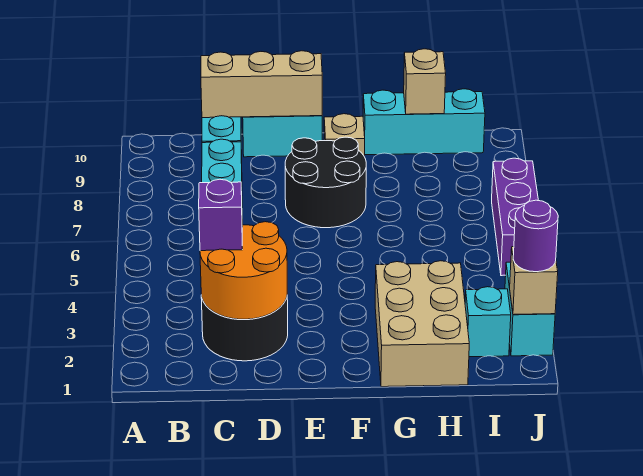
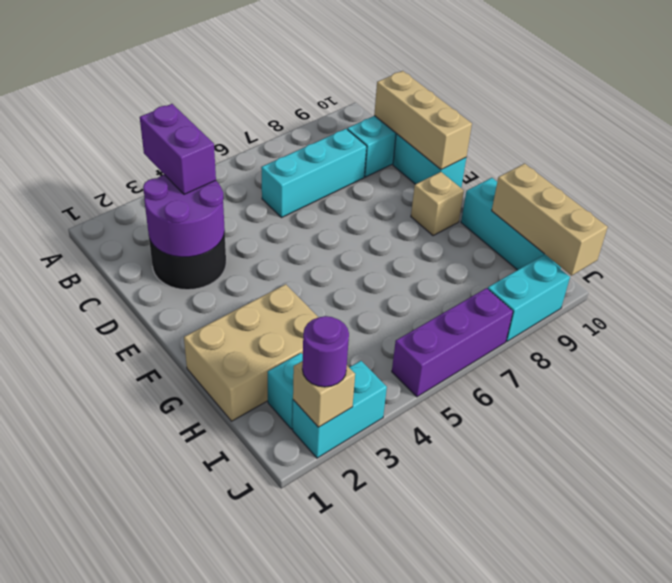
orange 2x2 round brick [200,222,287,319] -> purple 2x2 round brick [143,175,225,257]
purple 1x1 brick [199,179,242,251] -> purple 1x2 brick [140,104,216,194]
black 2x2 round brick [285,137,366,228] -> none
tan 1x1 brick [404,49,446,114] -> tan 1x3 brick [492,164,608,276]
none -> cyan 1x2 brick [488,255,570,341]

